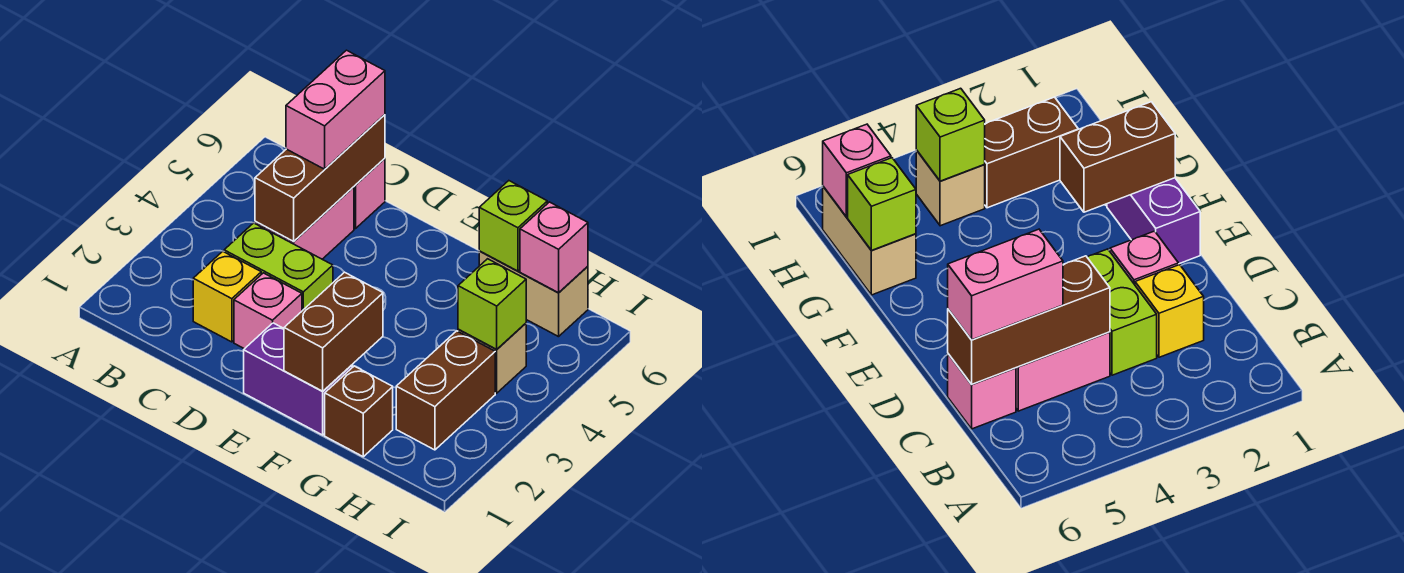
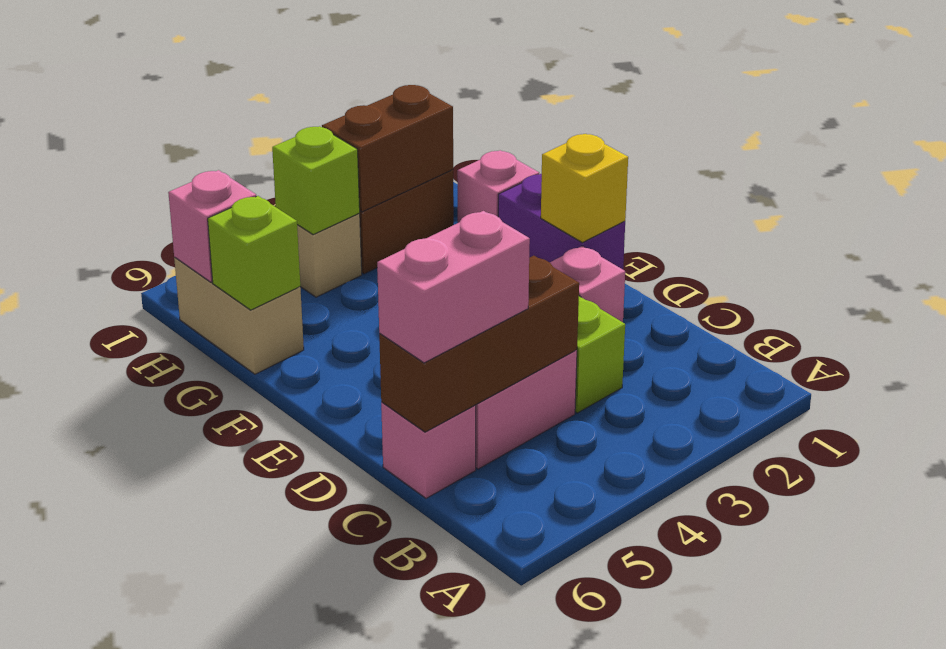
yellow 1x1 brick [193,251,261,342] -> yellow 1x1 brick moved to [541,134,628,243]
brown 1x2 brick [284,272,383,391] -> brown 1x2 brick moved to [322,85,453,212]
brown 1x1 brick [325,366,393,457] -> pink 1x1 brick [457,150,539,223]

